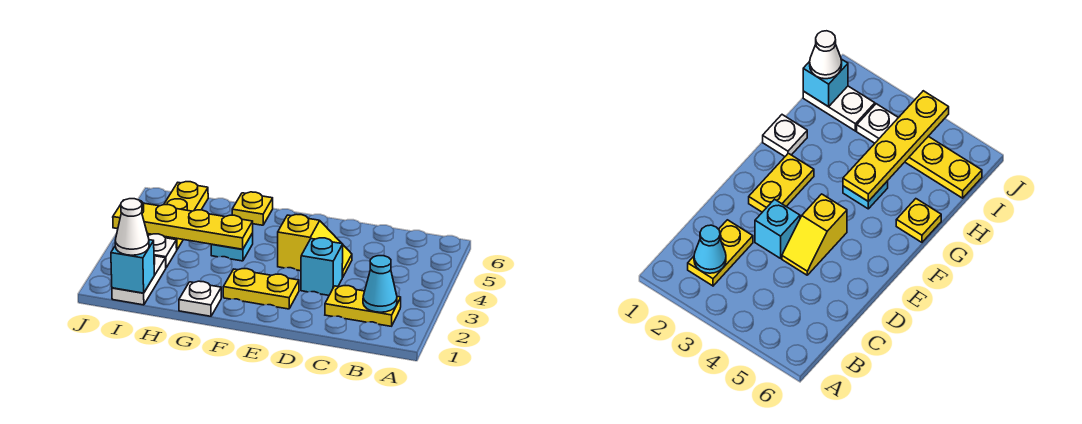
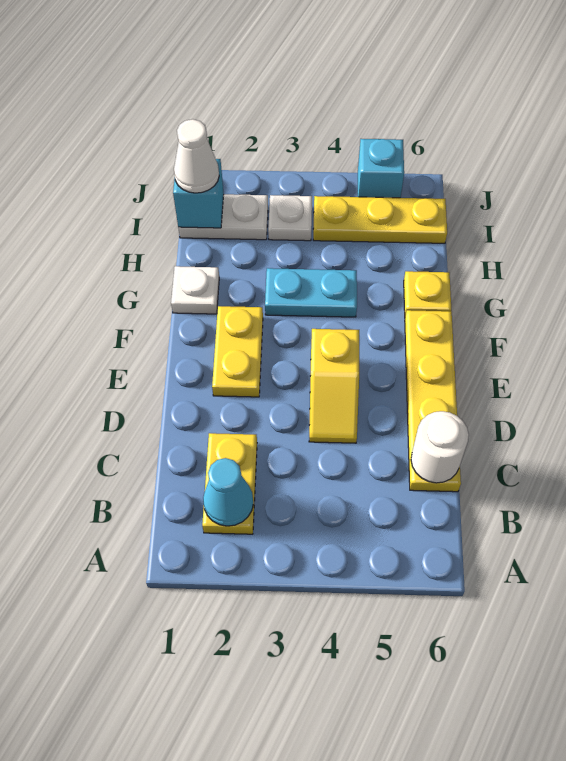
none -> white 1x1 round brick [411,411,469,483]
cyan 1x1 brick [301,238,343,295] -> cyan 1x1 brick moved to [358,139,404,198]
cyan 1x1 plate [211,233,253,261] -> cyan 1x2 plate [265,268,357,317]
yellow 1x4 plate [113,200,253,249] -> yellow 1x4 plate moved to [405,310,461,492]

